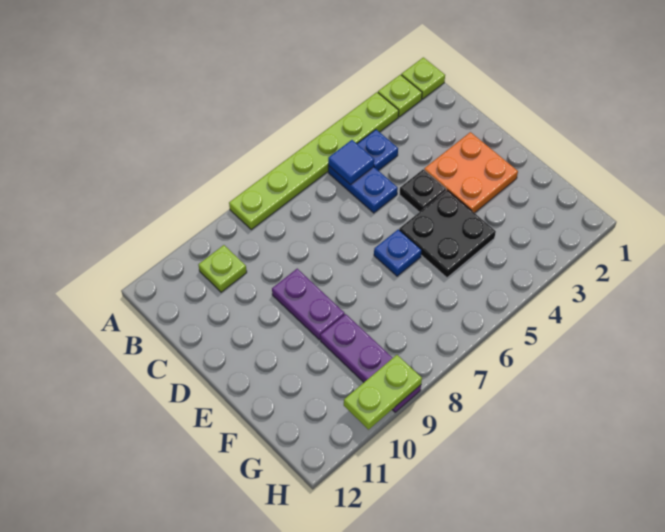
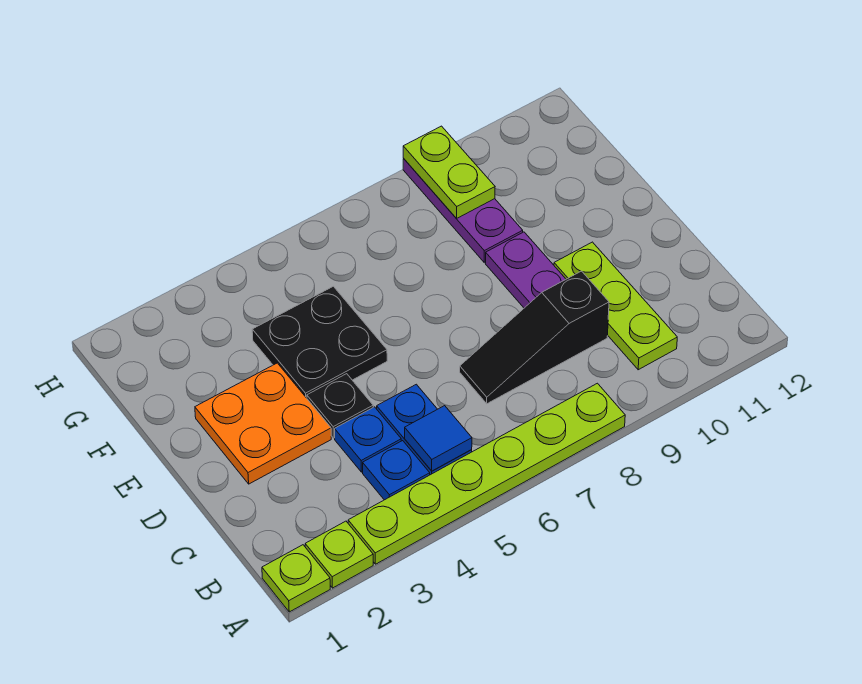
lime 1x1 plate [198,245,247,292] -> lime 1x3 plate [554,242,677,370]
none -> black 1x3 slope [460,271,609,404]
blue 1x1 plate [374,229,422,276] -> blue 1x1 plate moved to [335,407,401,472]
lime 1x2 plate [344,355,422,430] -> lime 1x2 plate turned to [403,126,495,219]

